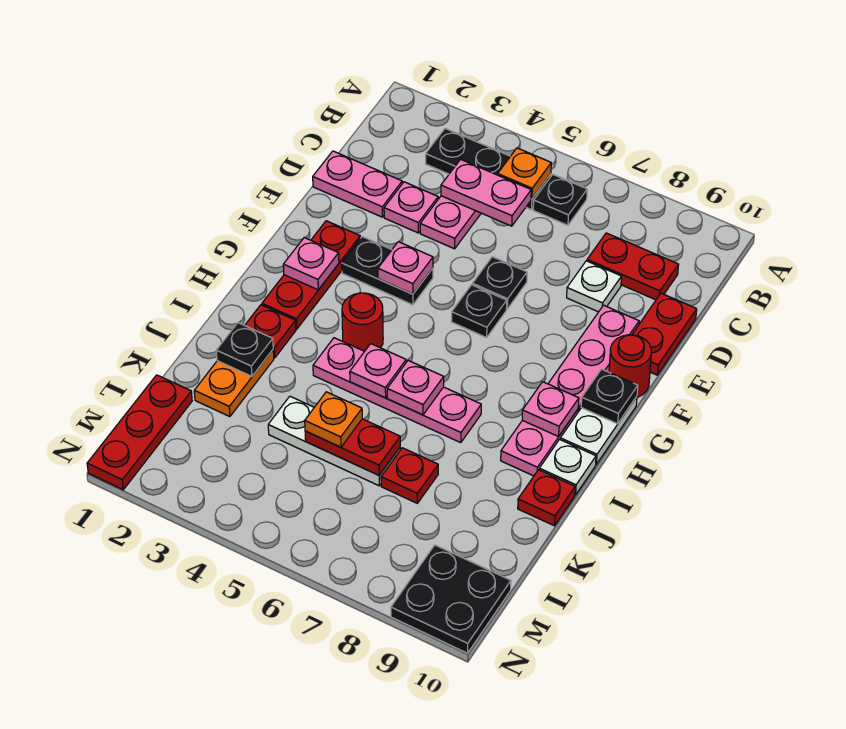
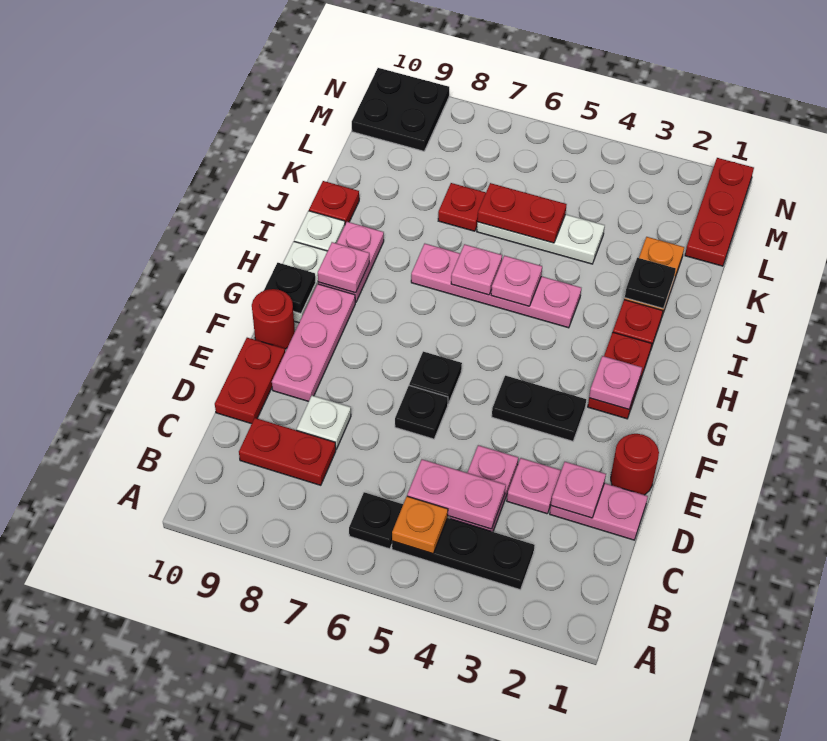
red 1x3 plate [262,221,360,329] -> red 1x2 plate [588,332,652,419]
pink 1x1 plate [378,242,433,294] -> pink 1x1 plate moved to [551,462,606,518]
red 1x1 round brick [342,293,383,351] -> red 1x1 round brick moved to [611,434,659,495]
orange 1x1 plate [305,392,362,447] -> none

